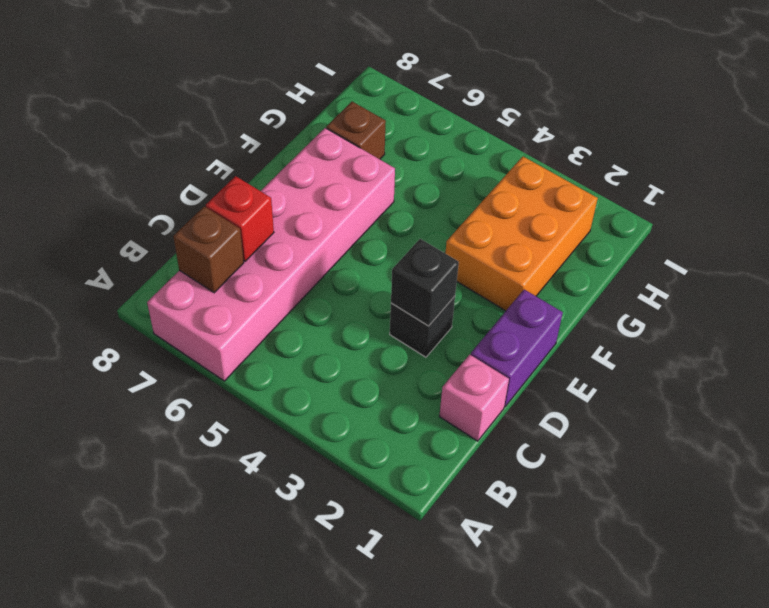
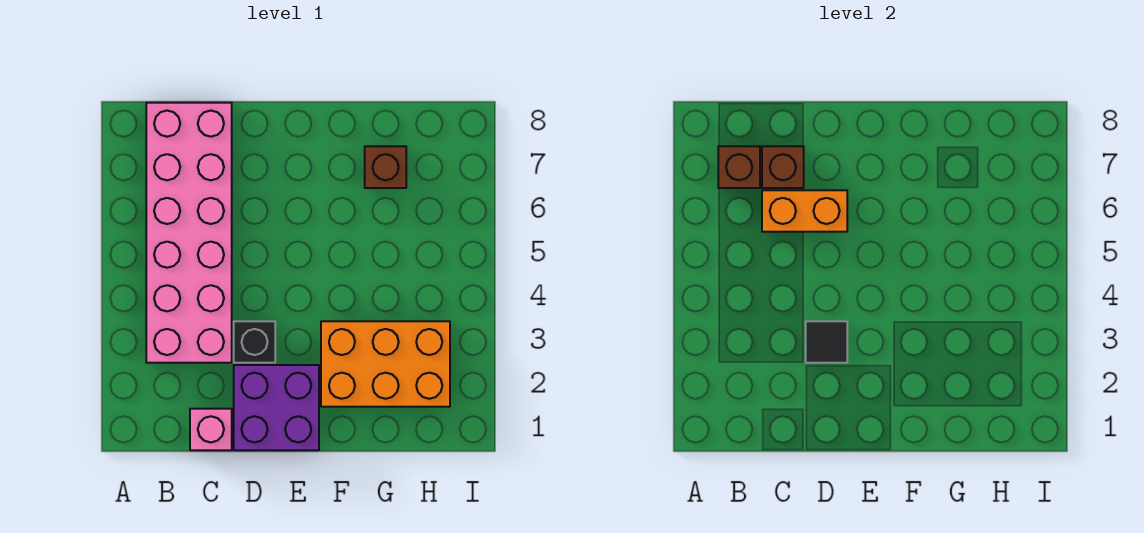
pink 2x6 brick [147,128,395,381] -> pink 2x6 brick turned to [146,103,232,363]
none -> orange 1x2 brick [762,190,847,232]
red 1x1 brick [206,176,274,261] -> brown 1x1 brick [762,146,804,188]
purple 1x2 brick [471,289,563,407] -> purple 2x2 brick [234,365,319,450]
black 1x1 brick [391,239,459,326] -> black 1x1 tile [806,321,847,363]

